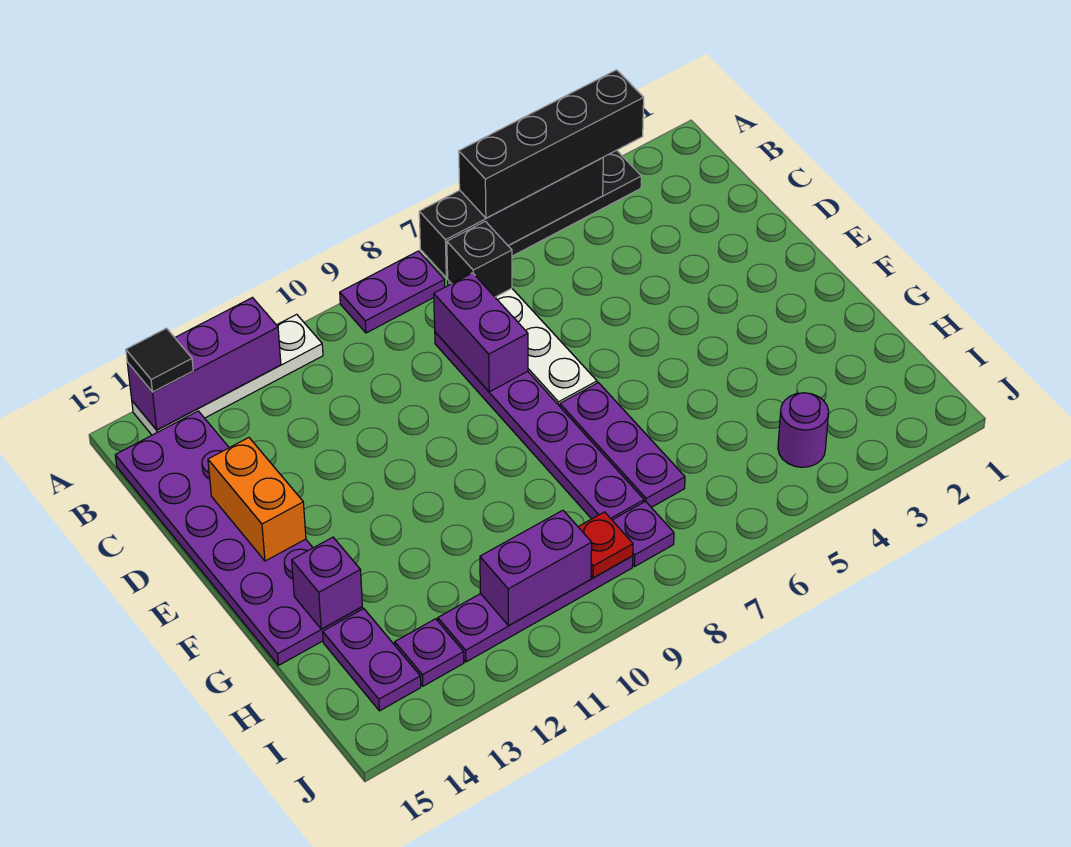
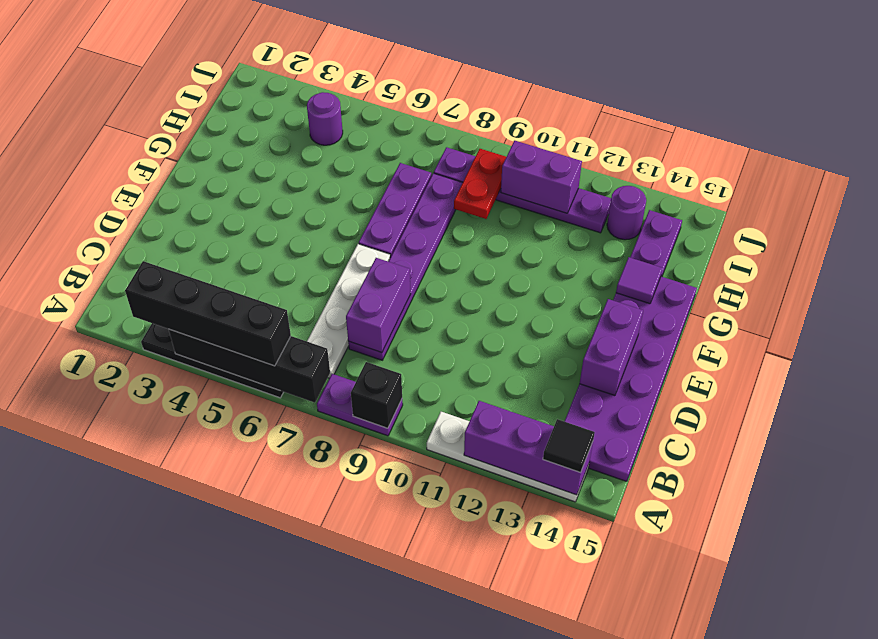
black 1x1 brick [447,221,512,297] -> black 1x1 brick moved to [351,362,402,428]
orange 1x2 brick [208,438,306,561] -> purple 1x2 brick [580,299,643,396]
purple 1x1 brick [292,537,362,629] -> purple 1x1 tile [616,257,663,304]
red 1x1 plate [578,512,633,578] -> red 1x2 plate [454,149,506,219]
purple 1x1 plate [395,619,464,686] -> purple 1x1 round brick [607,186,646,240]

